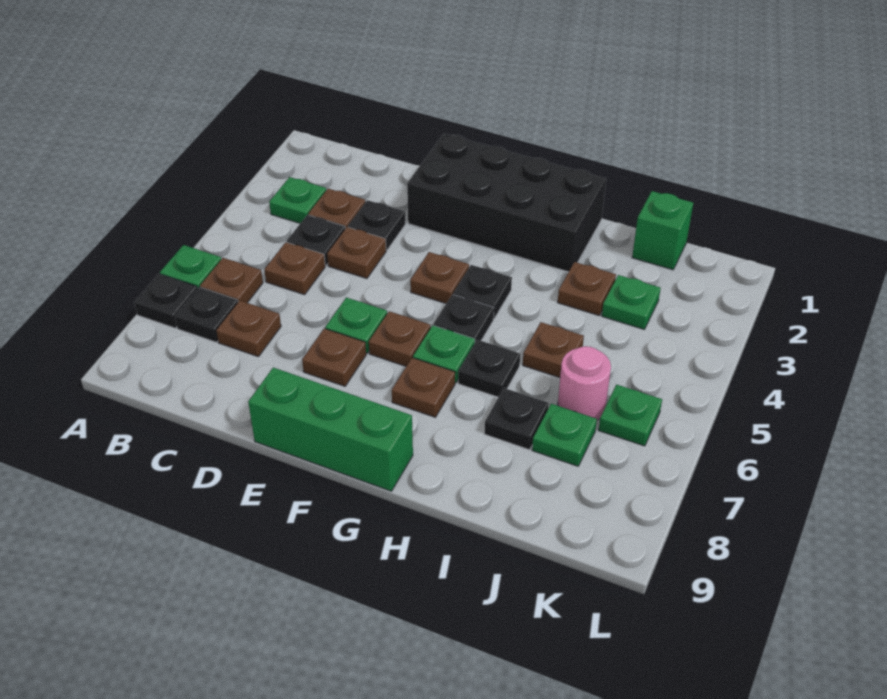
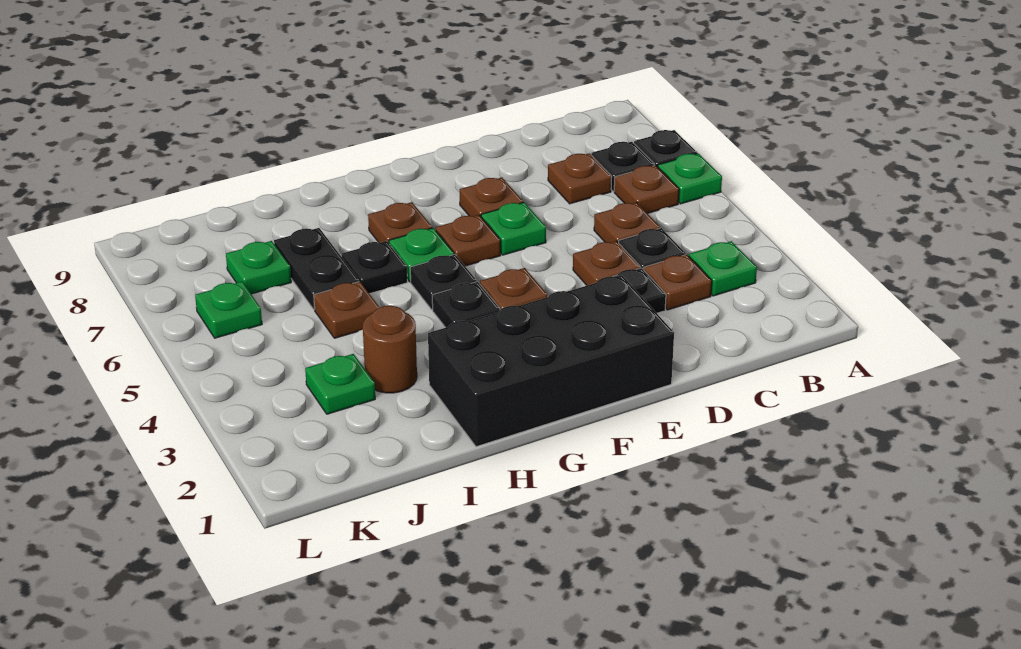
green 1x3 brick [248,368,413,491] -> none
brown 1x1 plate [558,262,616,316] -> brown 1x1 round brick [363,306,417,393]
black 1x1 plate [484,388,549,450] -> black 1x2 plate [274,228,359,310]
green 1x1 brick [632,191,693,270] -> none
pink 1x1 round brick [558,346,611,420] -> none

